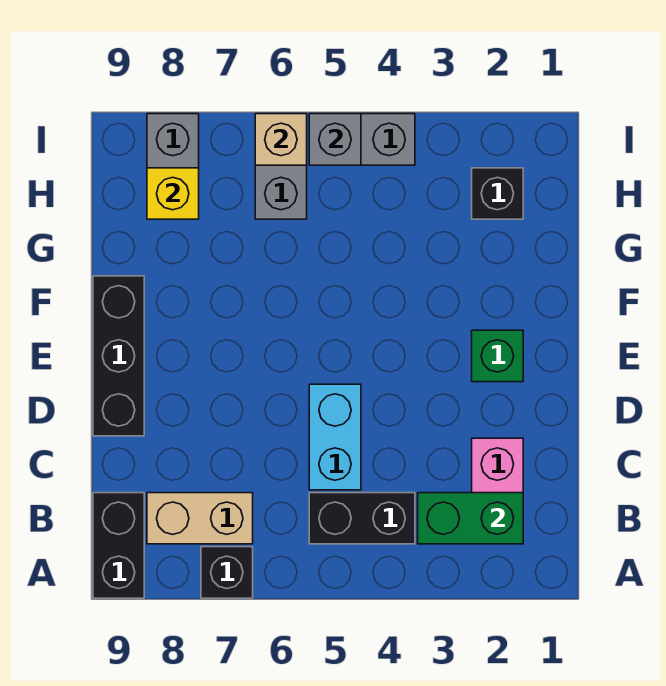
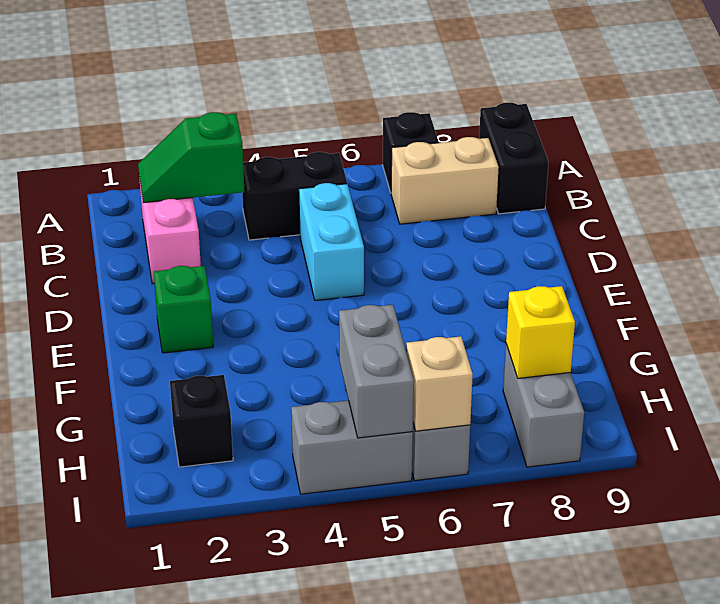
green 1x2 brick [418,493,523,544] -> green 1x2 slope [138,112,245,203]
black 1x3 brick [93,276,144,436] -> none
grey 1x1 brick [309,114,361,165] -> grey 1x2 brick [339,305,414,438]

